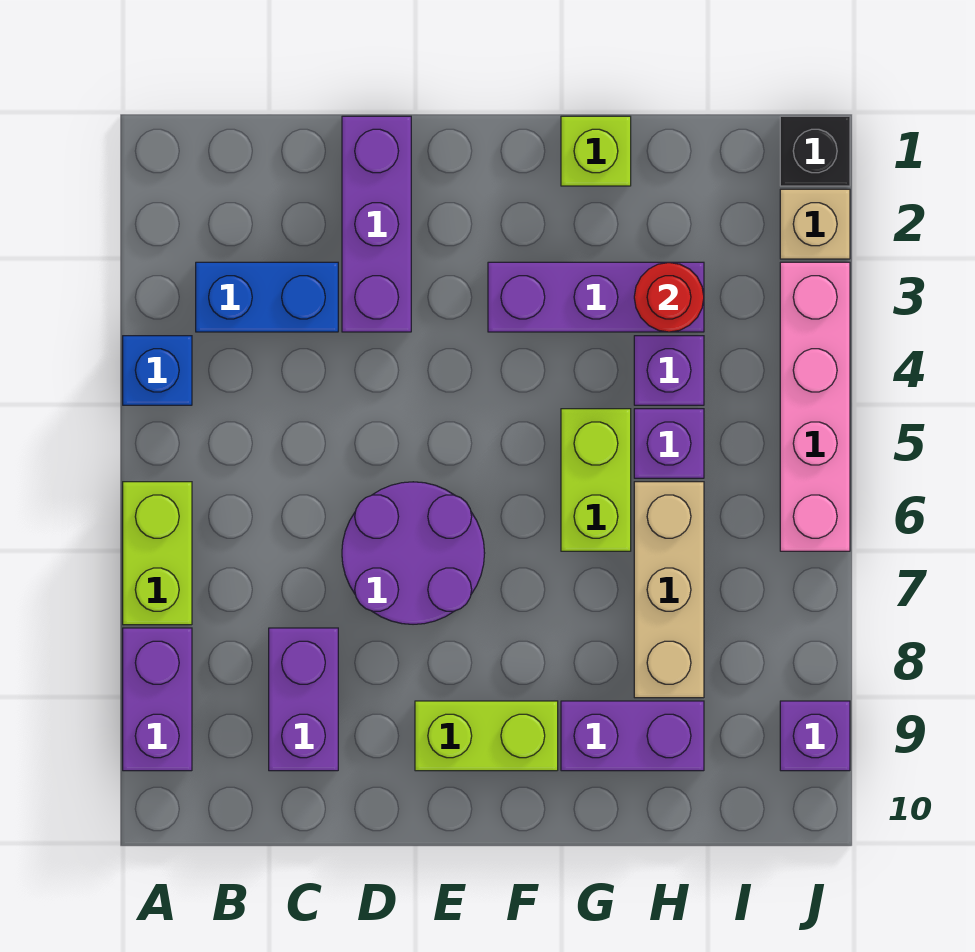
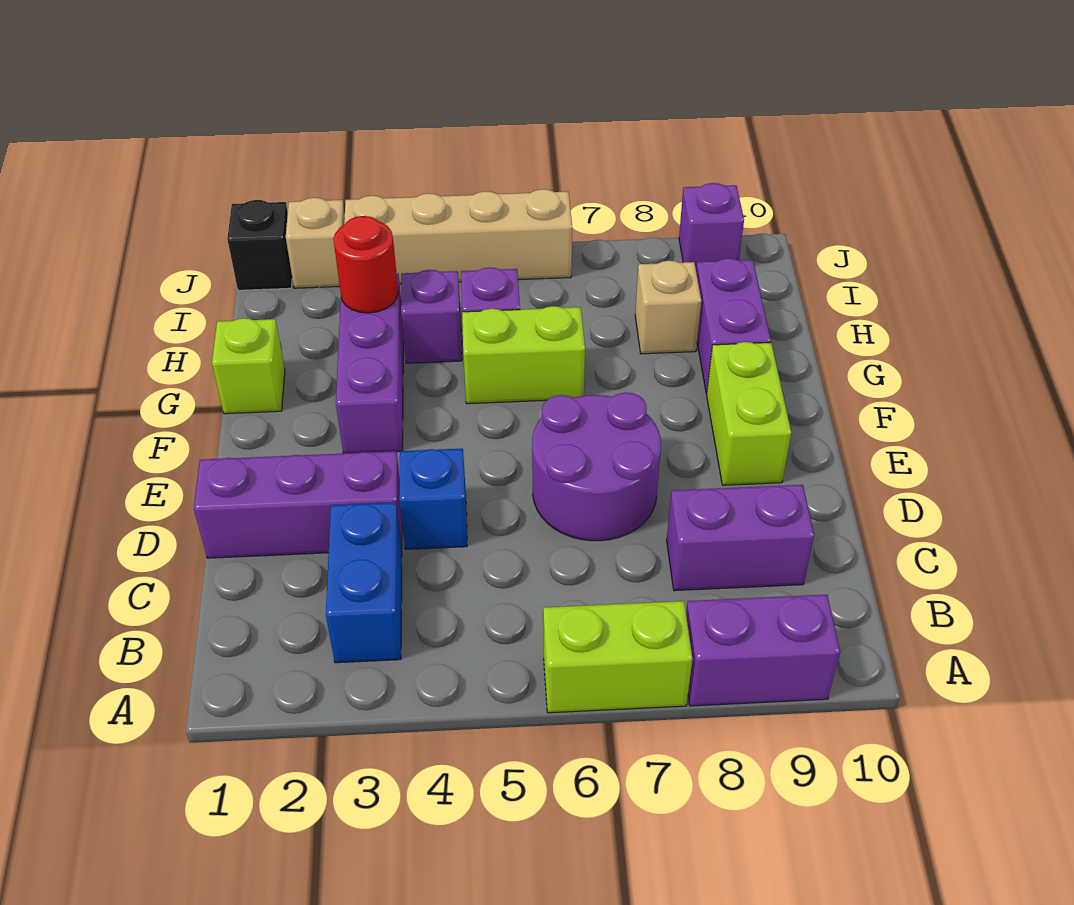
blue 1x1 brick [123,336,192,405] -> blue 1x1 brick moved to [399,449,467,549]
tan 1x3 brick [634,482,704,698] -> tan 1x1 brick [635,261,701,354]
pink 1x4 brick [780,262,850,551] -> tan 1x4 brick [344,189,572,284]

